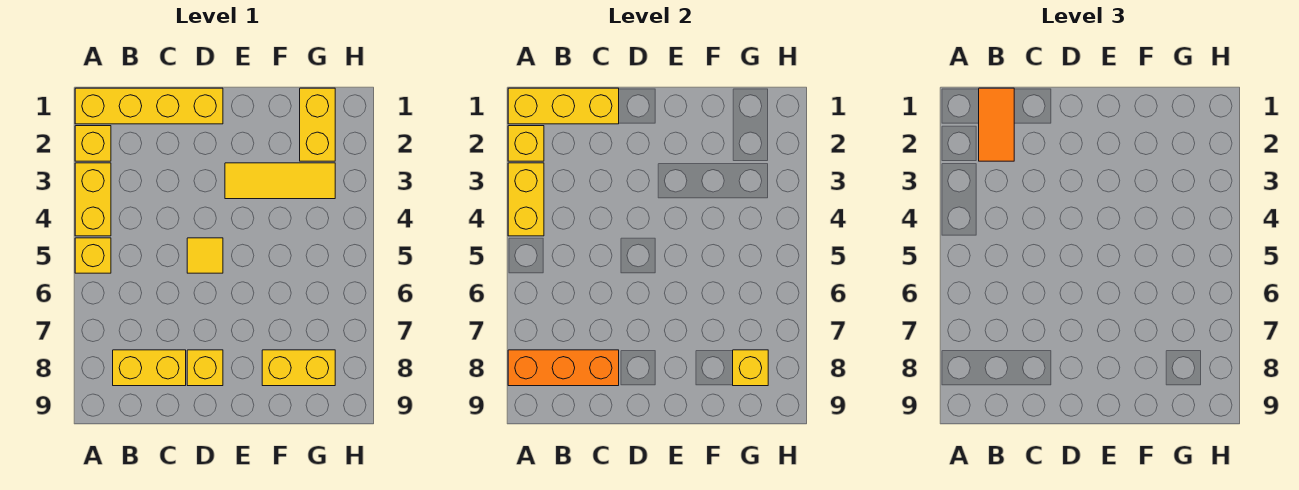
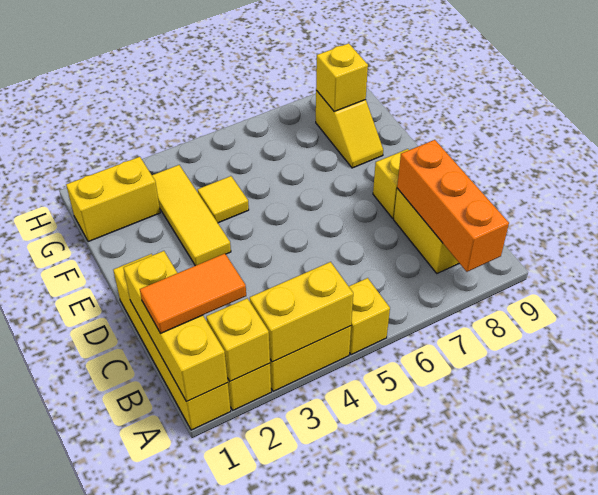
yellow 1x1 tile [187,238,223,273] -> yellow 1x1 tile moved to [198,176,249,223]
yellow 1x2 brick [262,350,335,386] -> yellow 1x2 slope [316,90,383,168]

